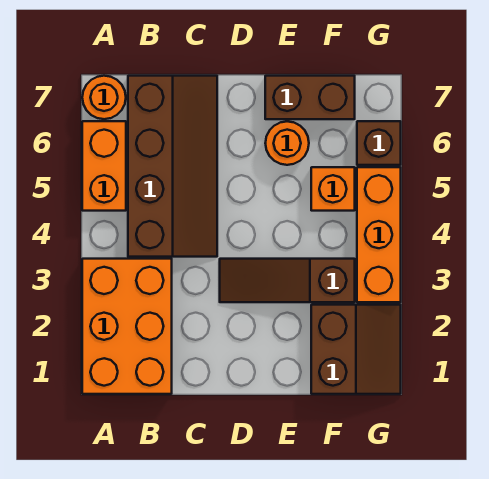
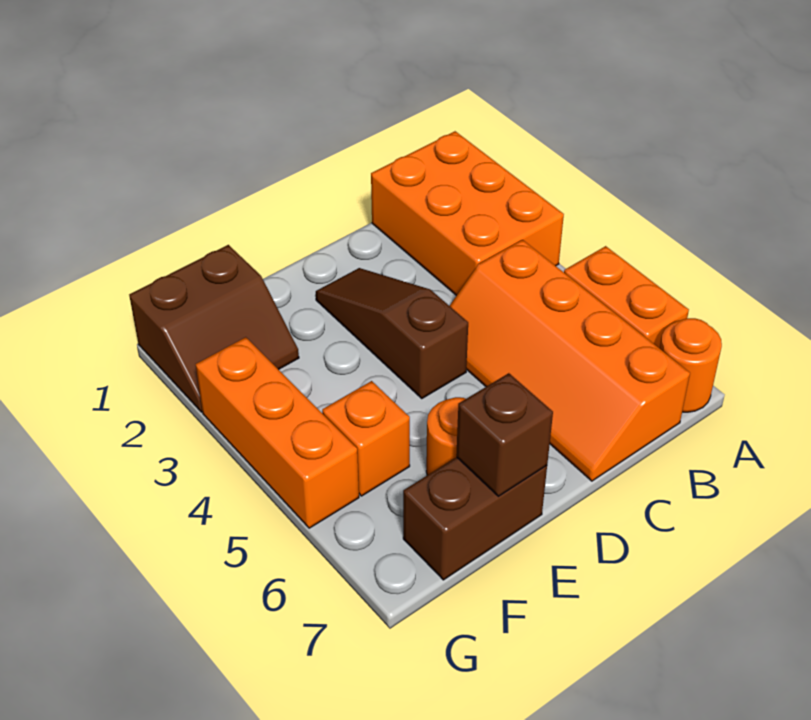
brown 2x4 slope [128,76,217,257] -> orange 2x4 slope [450,240,690,481]
brown 1x3 slope [220,259,355,302] -> brown 1x3 slope turned to [316,268,468,398]
brown 2x2 slope [311,305,401,394] -> brown 2x2 slope turned to [129,245,299,412]
brown 1x1 brick [357,121,401,165] -> brown 1x1 brick moved to [456,373,553,496]

